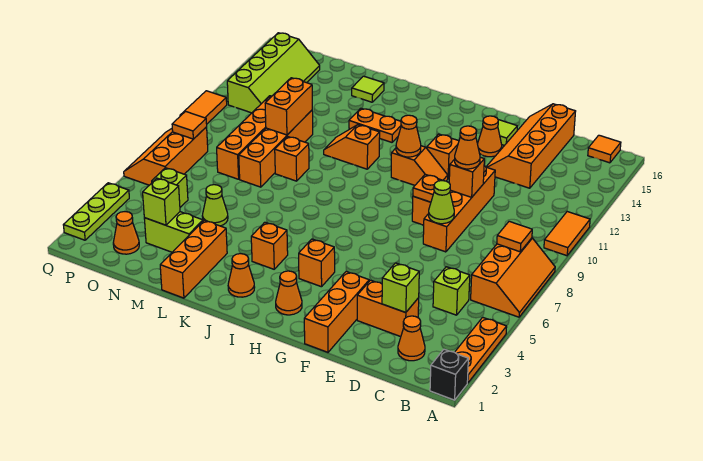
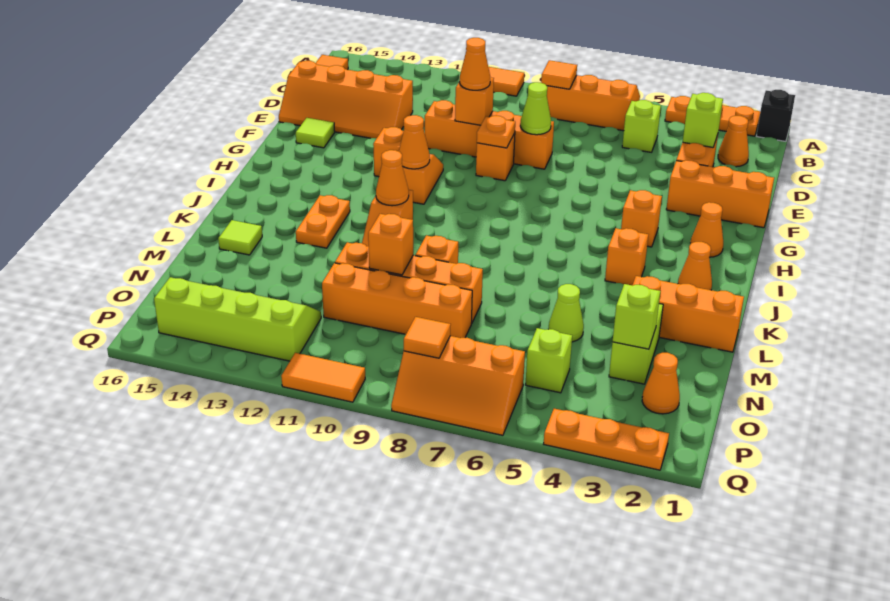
orange 1x1 cone [478,116,502,157] -> orange 1x1 cone moved to [376,150,409,206]
orange 1x2 brick [265,78,312,135] -> orange 1x1 brick [368,214,413,275]
lime 1x3 plate [64,183,129,240] -> orange 1x3 plate [544,409,669,470]

